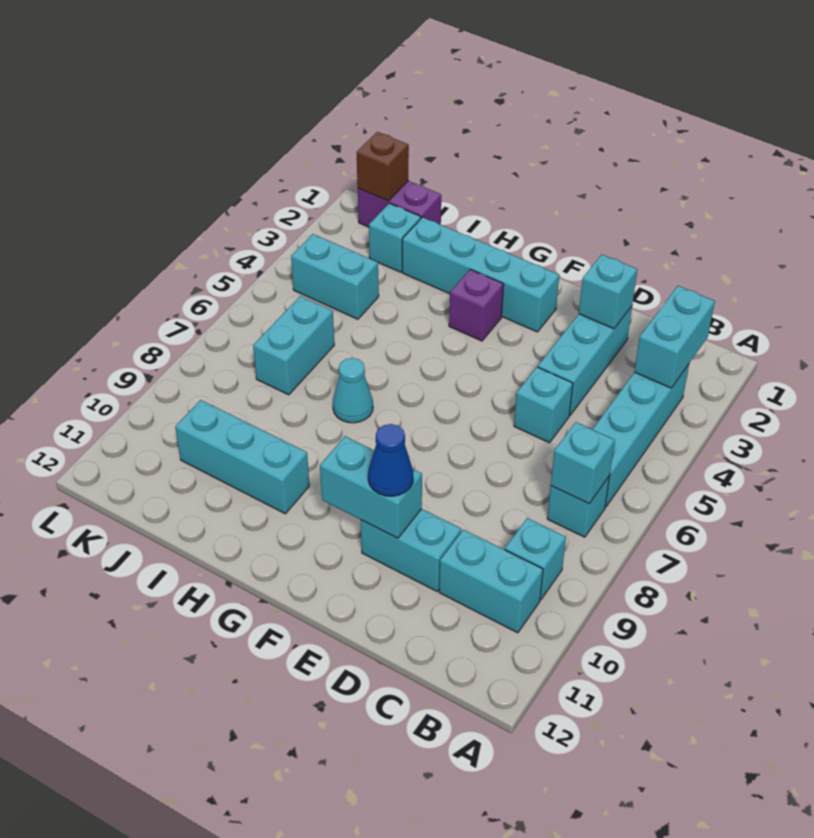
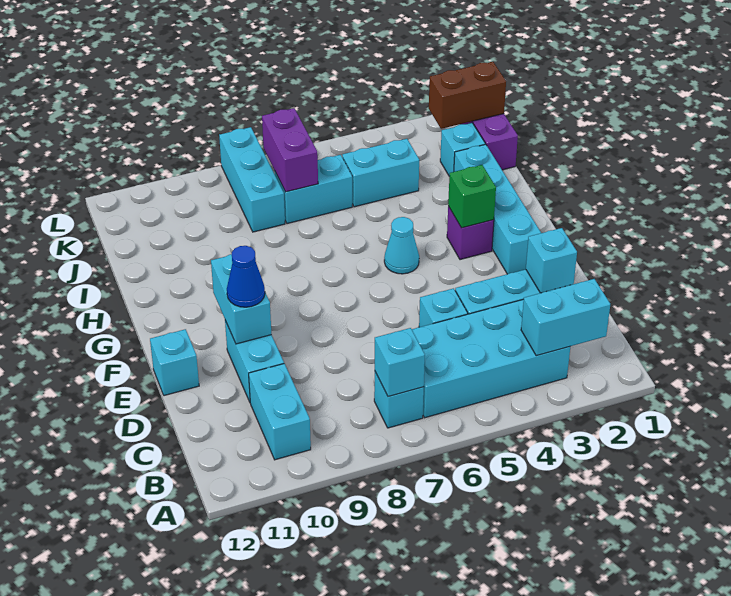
cyan 1x4 brick [592,364,689,507] -> cyan 2x4 brick [412,299,570,418]
cyan 1x1 brick [505,518,566,600] -> cyan 1x1 brick moved to [150,329,199,396]
none -> green 1x1 brick [448,165,496,228]
cyan 1x1 cone [333,358,373,423] -> cyan 1x1 cone moved to [384,217,419,274]
cyan 1x3 brick [175,400,309,514] -> cyan 1x3 brick moved to [219,127,285,232]
cyan 1x2 brick [291,234,379,319] -> cyan 1x2 brick turned to [342,139,419,207]
none -> purple 1x2 brick [262,108,318,192]
brown 1x1 brick [357,132,409,201] -> brown 1x2 brick [429,62,506,129]

